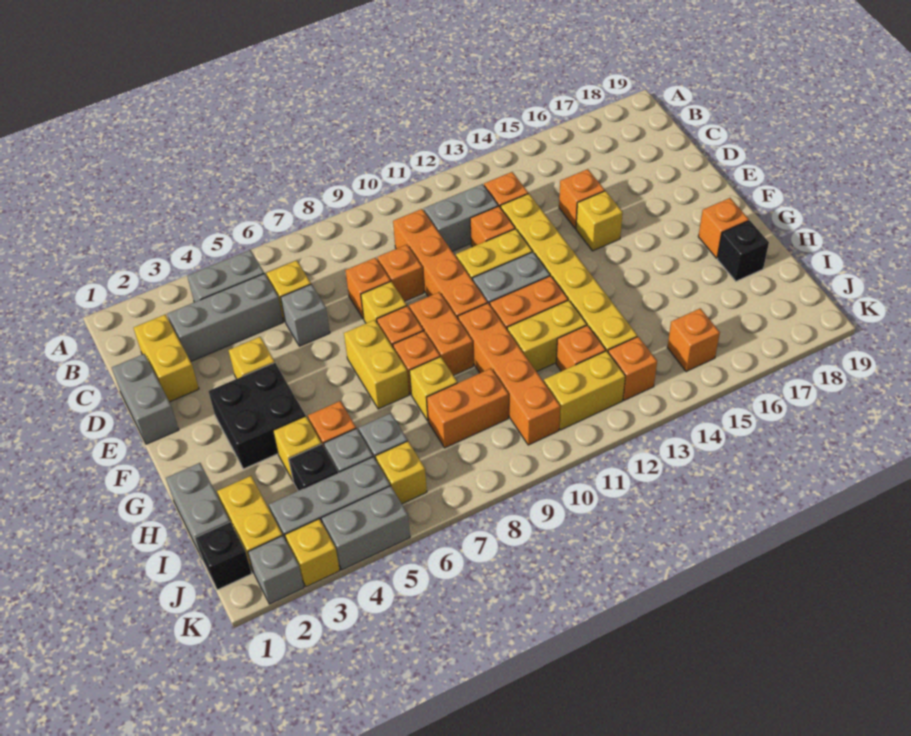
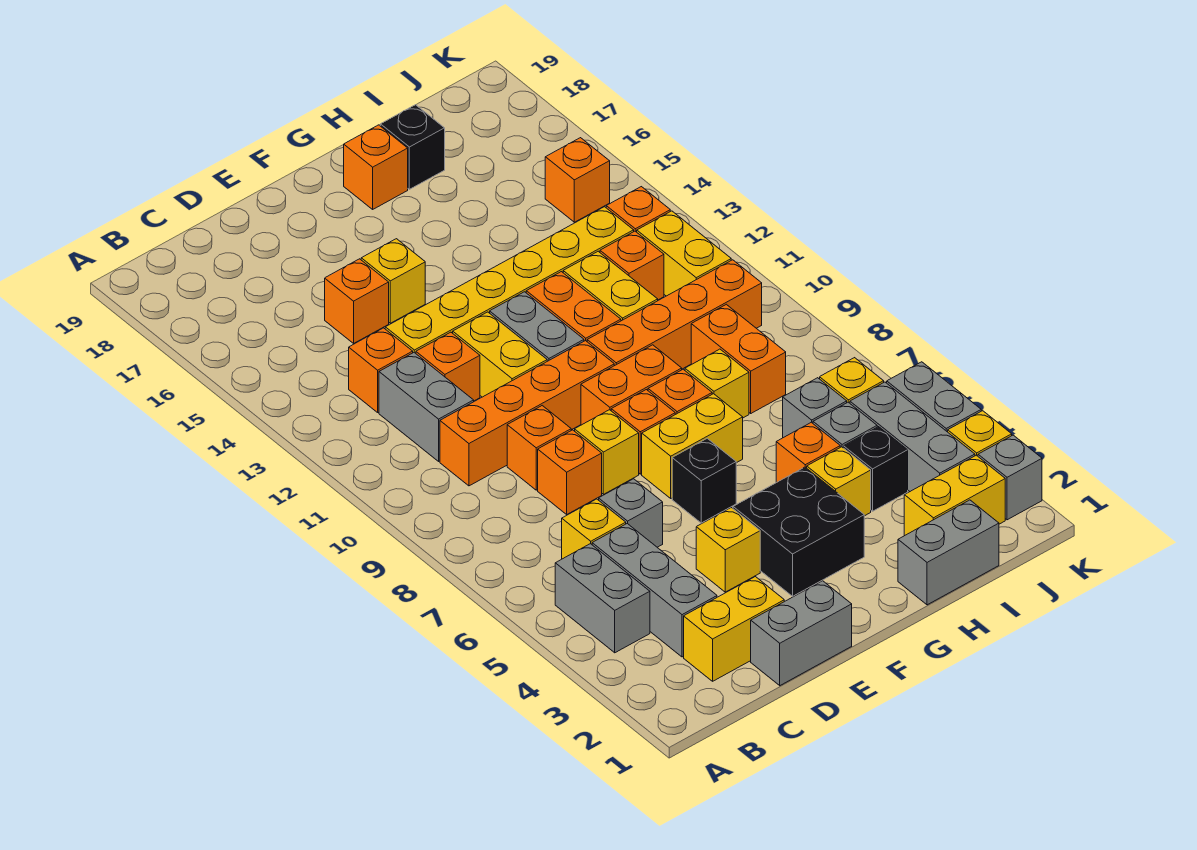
black 1x1 brick [195,522,252,590] -> black 1x1 brick moved to [672,438,736,523]

